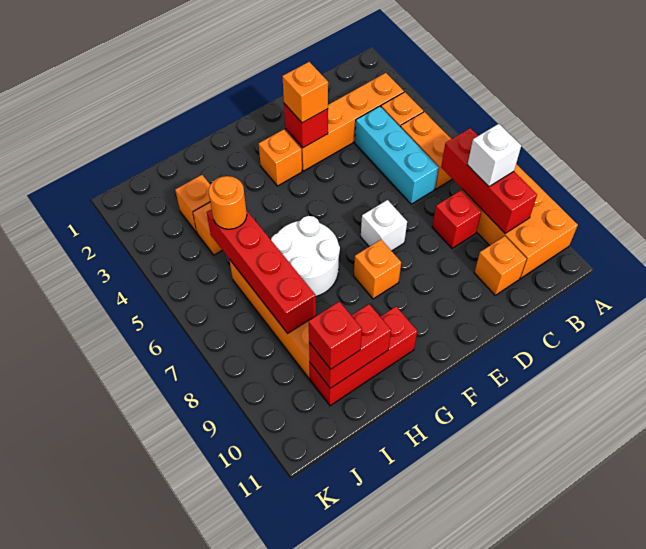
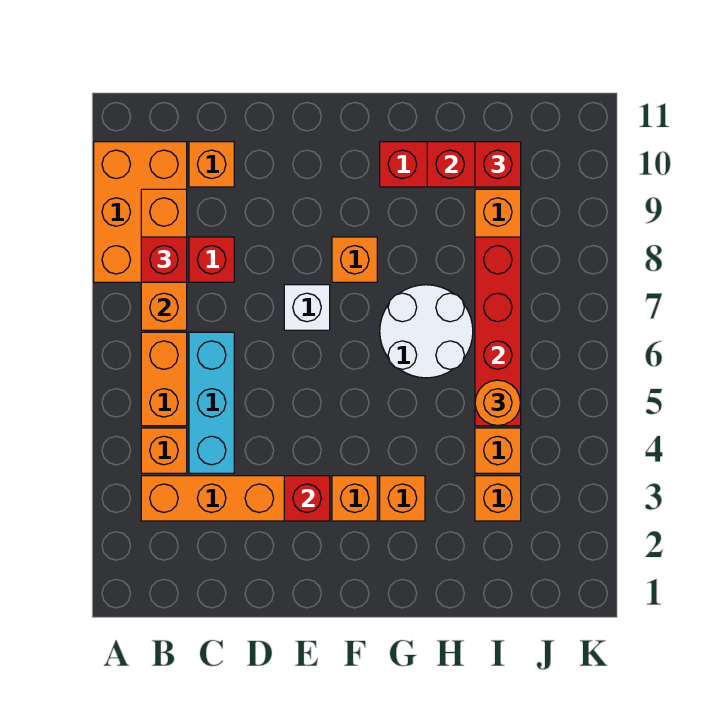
red 1x3 brick [441,128,537,233] -> orange 1x3 brick [141,189,187,330]
white 1x1 brick [467,124,521,186] -> red 1x1 brick [141,237,187,282]
orange 1x1 brick [282,62,328,123] -> orange 1x1 brick moved to [380,476,425,521]

